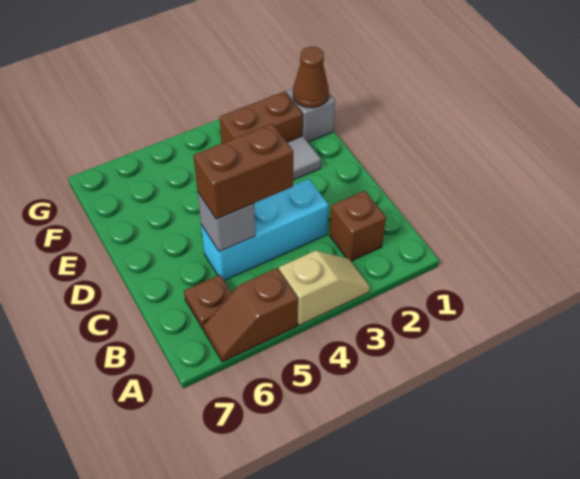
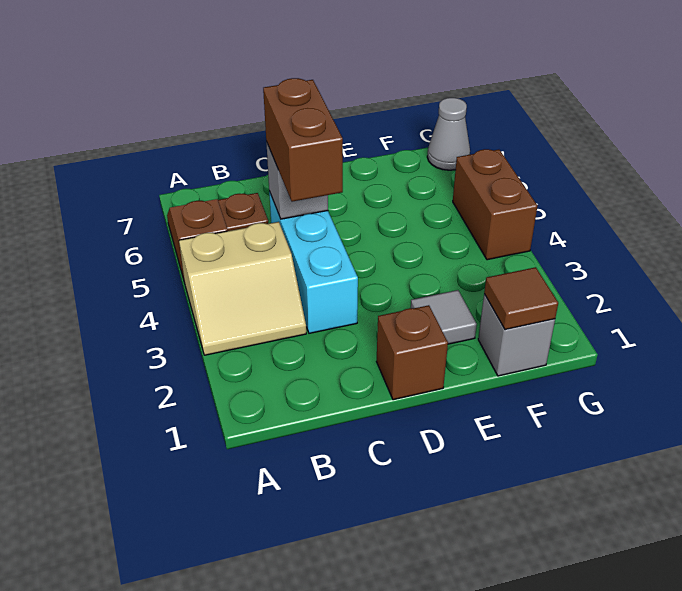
tan 1x2 slope [279,251,370,325] -> tan 2x2 slope [179,222,306,355]
brown 1x1 brick [329,191,386,261] -> brown 1x1 brick moved to [376,305,448,400]
brown 1x1 cone [293,47,329,108] -> brown 1x1 tile [484,267,558,330]
brown 1x2 brick [220,91,303,143] -> brown 1x2 brick moved to [453,149,537,260]
none -> grey 1x1 cone [427,98,470,170]

